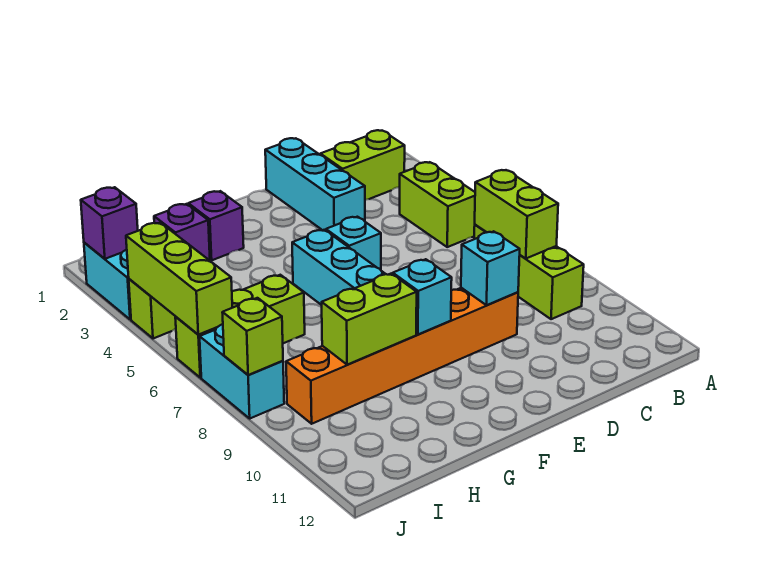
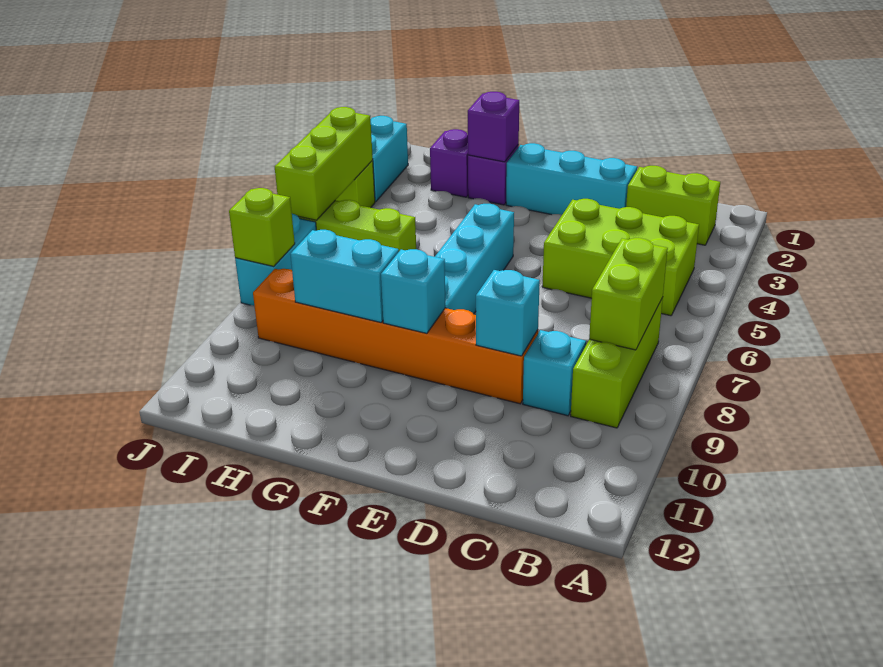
lime 1x2 brick [400,162,475,247] -> lime 2x3 brick [542,199,699,316]
cyan 1x3 brick [265,138,365,230] -> cyan 1x3 brick turned to [506,143,637,215]
cyan 1x1 brick [326,217,381,270] -> cyan 1x1 brick moved to [523,330,586,416]
lime 1x2 brick [322,274,417,365] -> cyan 1x2 brick [290,230,399,322]
purple 1x1 brick [81,187,138,259] -> purple 1x1 brick moved to [468,92,519,162]

